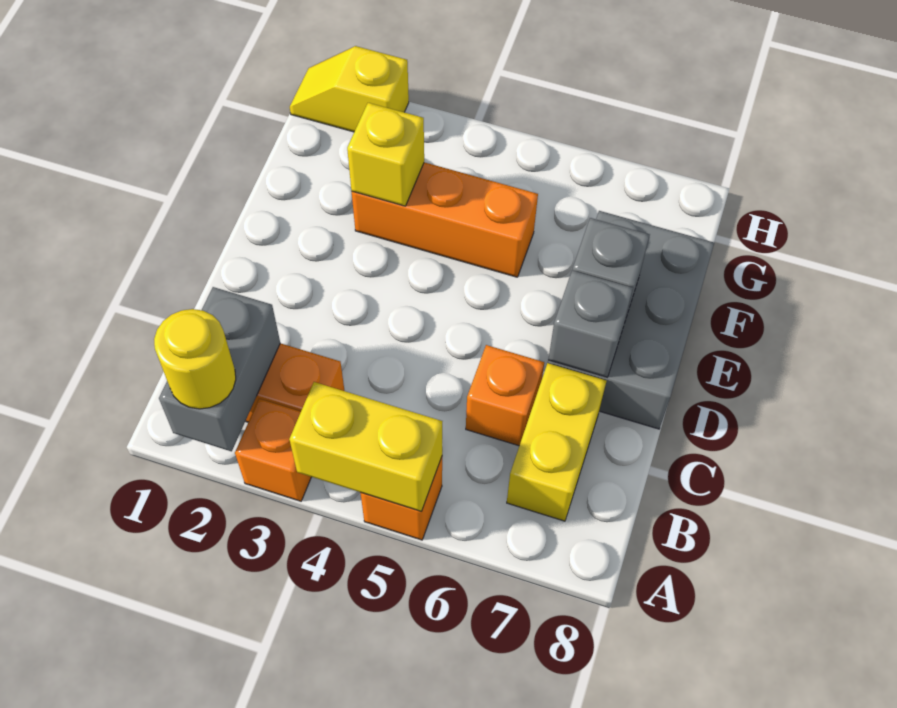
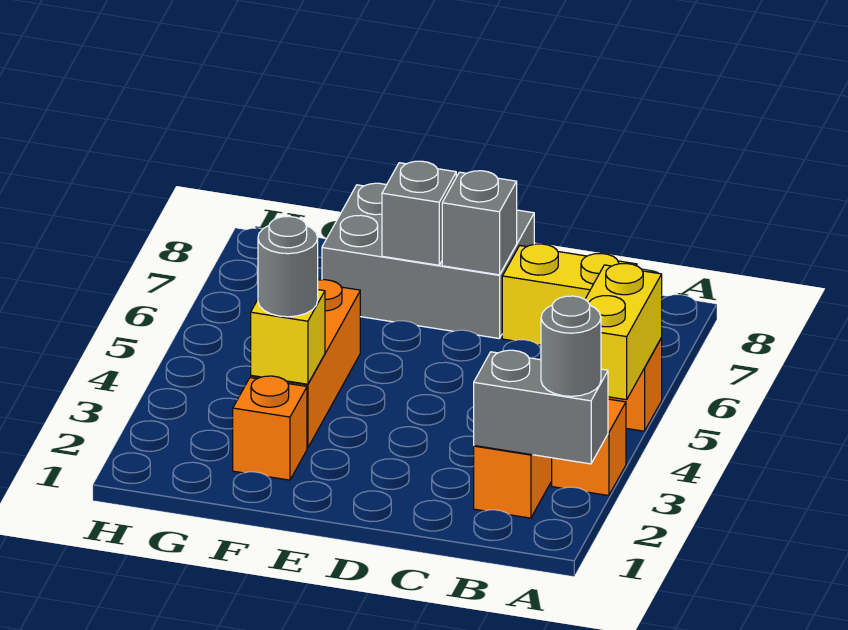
yellow 1x1 round brick [154,309,236,409] -> grey 1x1 round brick [541,296,601,396]
orange 1x1 brick [466,345,544,446] -> orange 1x1 brick moved to [233,376,307,480]
none -> grey 1x1 round brick [258,216,318,317]
yellow 1x2 slope [290,46,409,132] -> none

